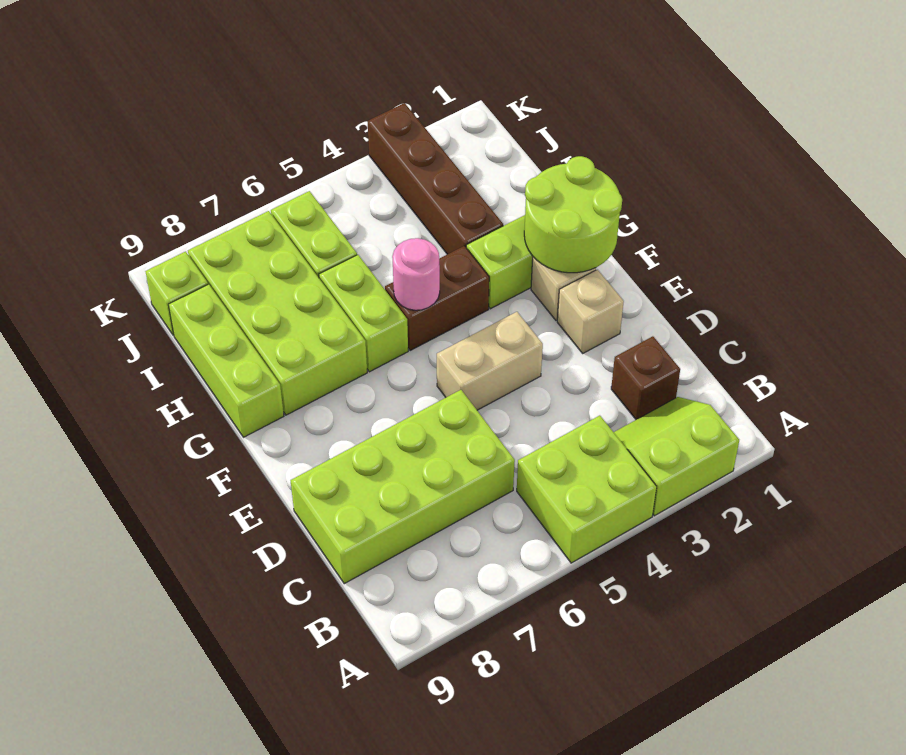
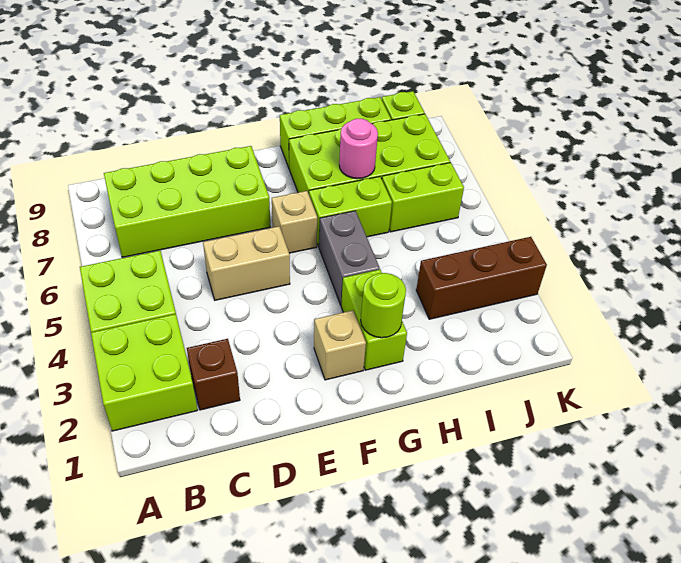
lime 2x2 slope [614,397,739,516] -> lime 2x2 brick [91,314,197,431]
lime 2x4 brick [291,390,515,584] -> lime 2x4 brick turned to [104,146,270,258]
tan 1x1 brick [557,270,624,353] -> tan 1x1 brick moved to [272,191,317,253]
tan 1x2 brick [437,312,543,410] -> tan 1x2 brick turned to [203,226,290,300]
lime 2x2 round brick [524,156,622,273] -> lime 1x1 round brick [361,273,406,338]
brown 1x2 brick [385,246,489,350] -> grey 1x2 brick [319,211,380,305]
pink 1x1 round brick [392,238,440,310] -> pink 1x1 round brick moved to [339,119,378,179]
brown 1x4 brick [367,103,503,254] -> brown 1x3 brick [416,237,547,319]

